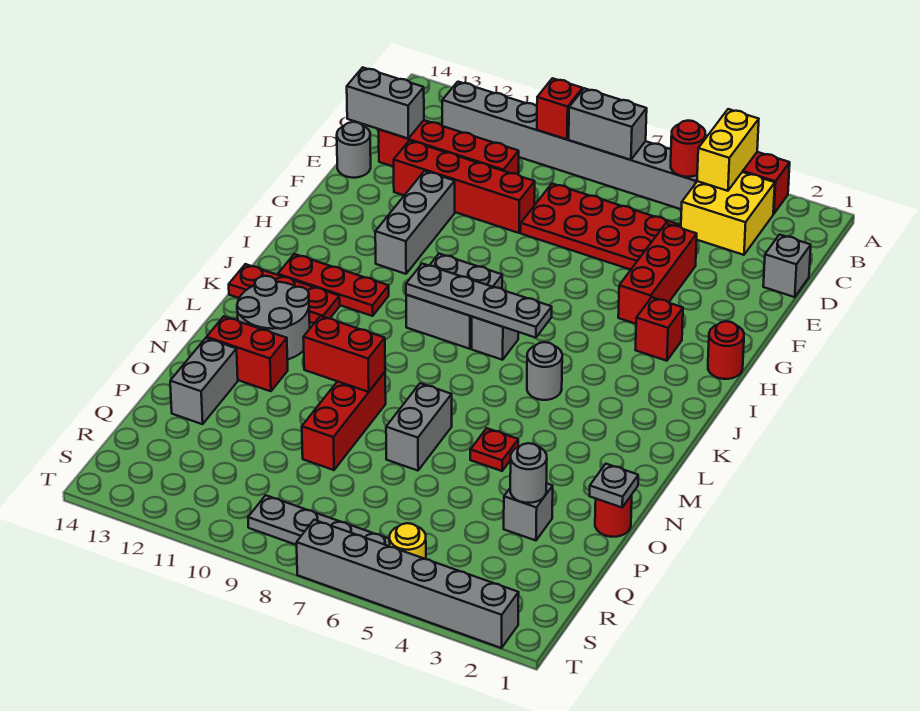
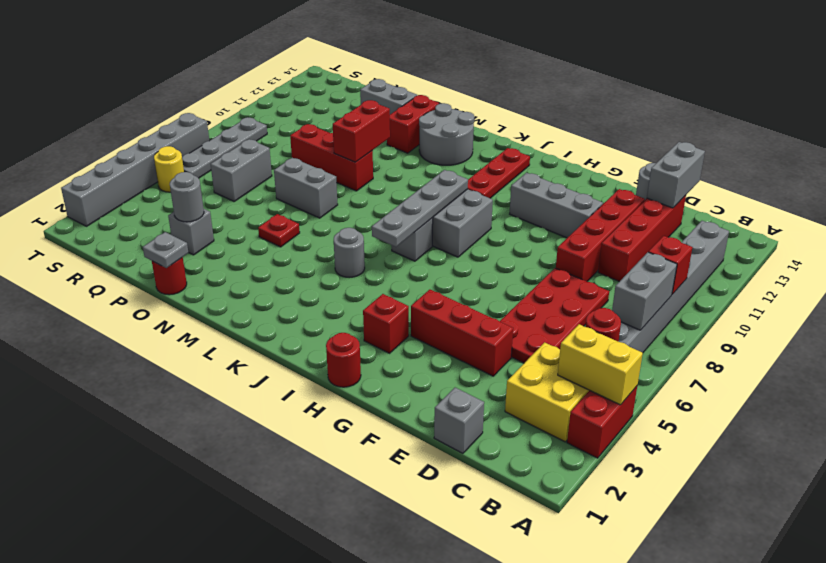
red 1x3 plate [229,264,340,323] -> none
none -> grey 1x2 brick [211,139,272,201]

